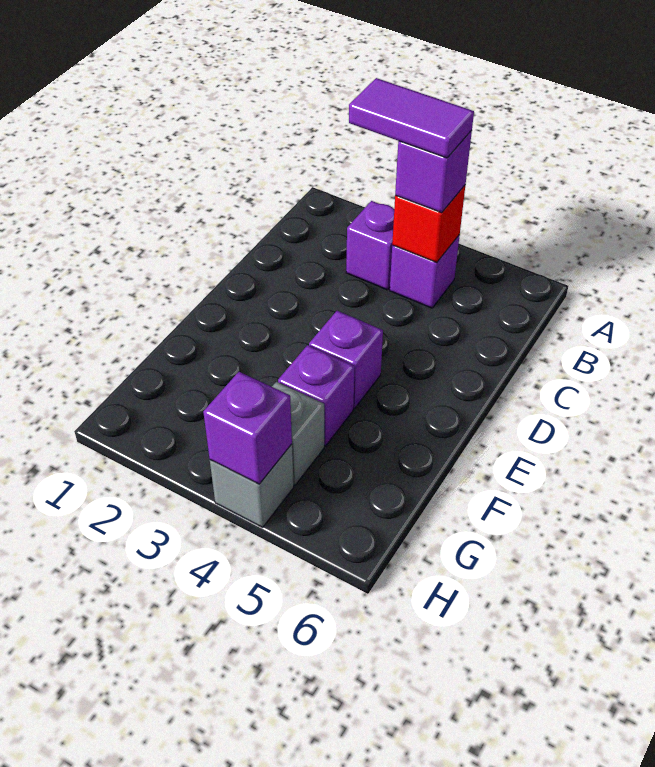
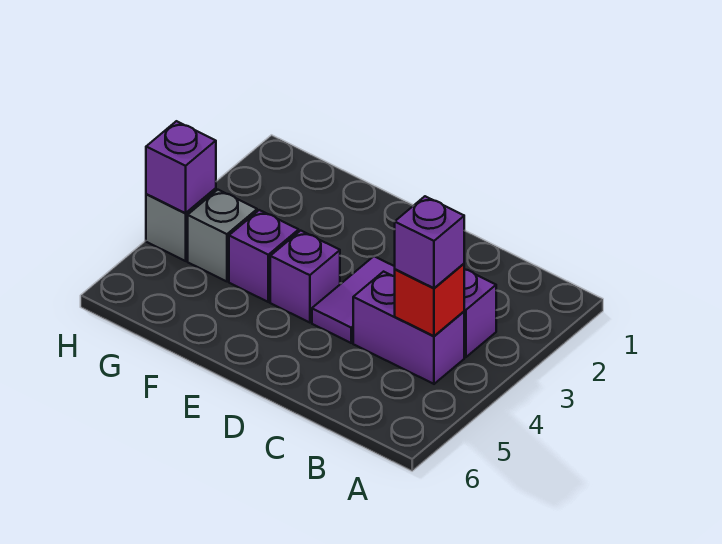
purple 1x2 tile [349,78,474,158] -> purple 1x2 tile moved to [312,256,395,343]
purple 1x1 brick [390,235,460,308] -> purple 1x2 brick [353,272,464,384]

